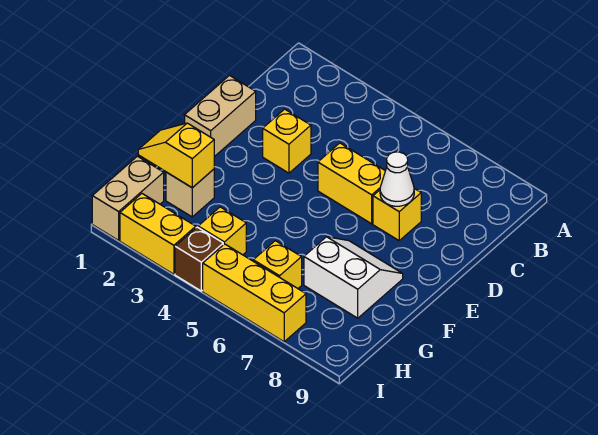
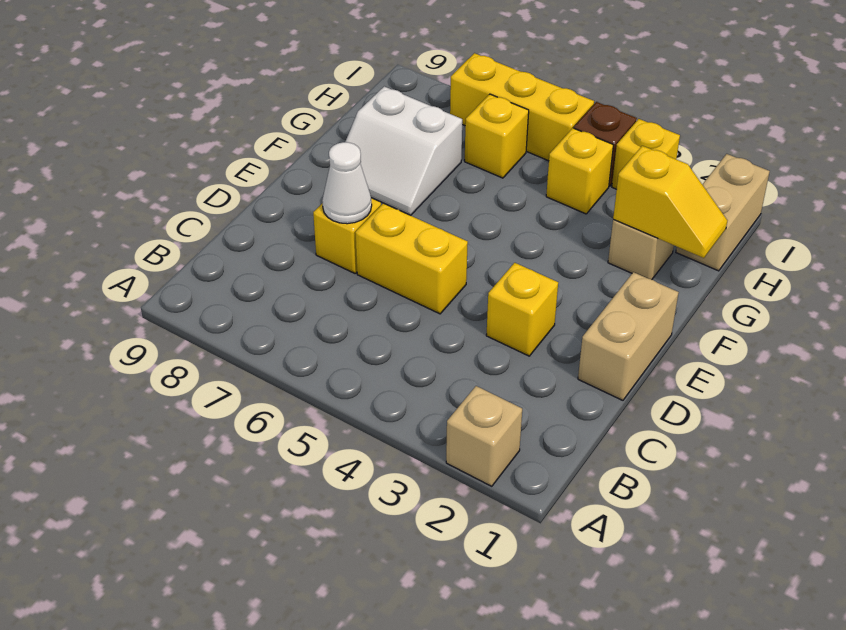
none -> tan 1x1 brick [446,386,522,486]
yellow 1x2 brick [120,194,196,274] -> yellow 1x1 brick [612,119,680,189]

